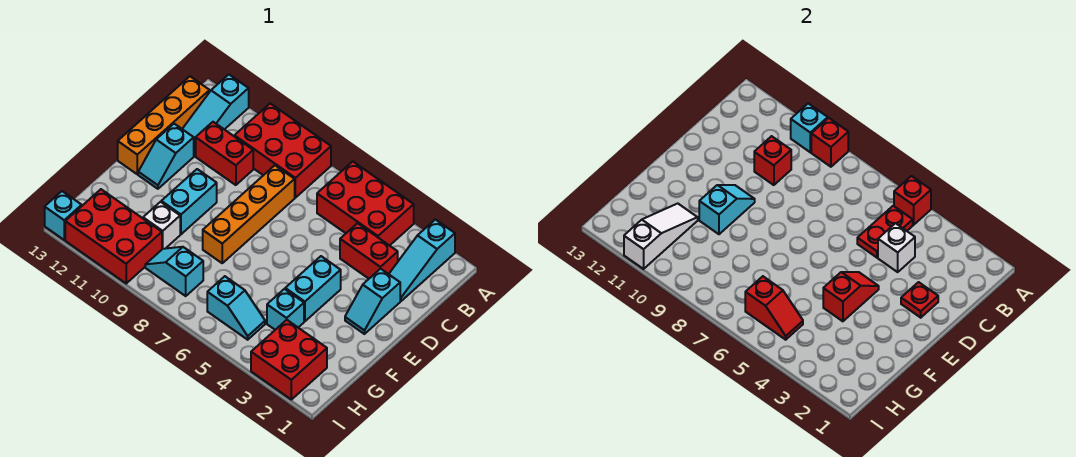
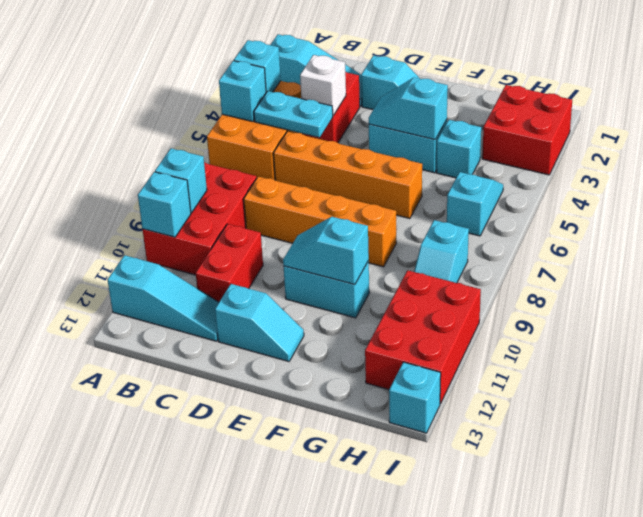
red 2x3 brick [317,162,414,246] -> orange 2x3 brick [207,81,303,180]
none -> cyan 1x1 brick [234,40,281,92]
red 1x1 brick [894,176,931,225] -> cyan 1x1 brick [219,61,266,122]
red 1x1 brick [811,118,848,167] -> cyan 1x1 brick [155,148,207,213]
red 1x2 plate [857,206,913,258] -> cyan 1x2 plate [254,91,333,137]
orange 1x4 brick [118,76,210,174] -> orange 1x4 brick moved to [274,131,422,219]
red 1x1 brick [754,136,791,185] -> none
red 1x1 plate [901,282,938,318] -> none
red 1x2 slope [823,272,879,321] -> cyan 1x2 slope [369,78,448,140]
white 1x1 brick [143,202,180,249] -> none
white 1x3 slope [624,204,698,269] -> none
red 1x2 slope [745,276,803,340] -> none

